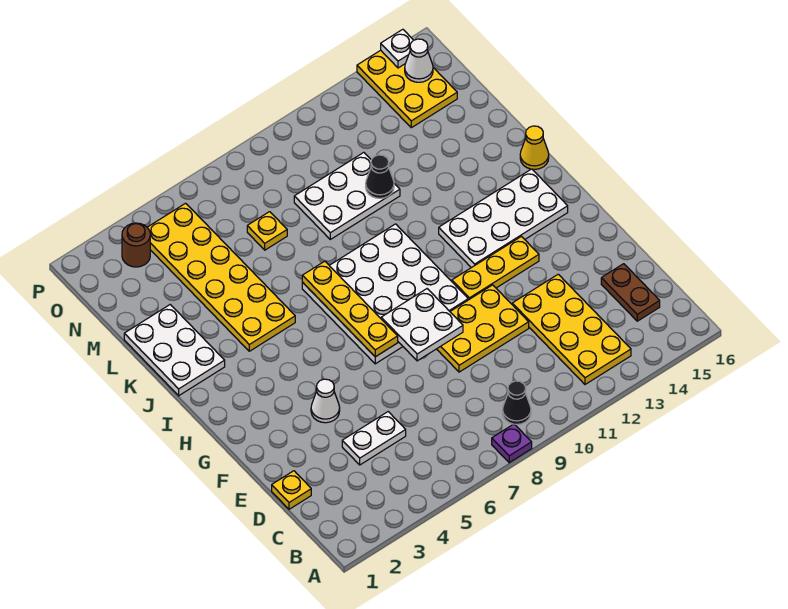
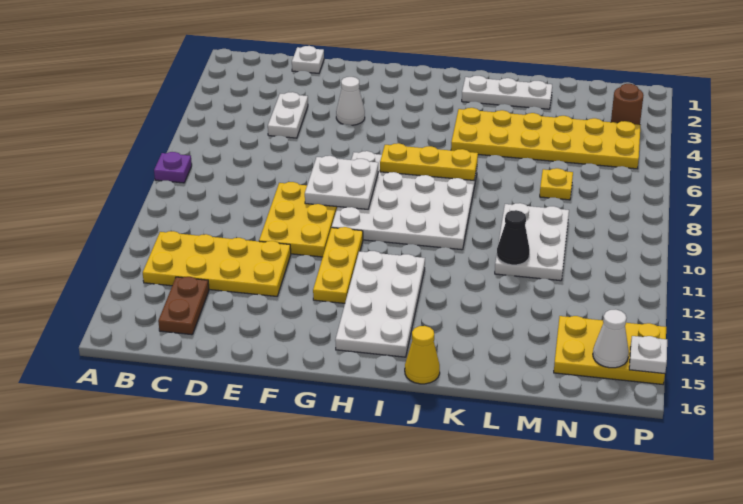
black 1x1 cone [503,381,531,424] -> none
brown 1x2 plate [601,264,660,321] -> brown 1x2 plate turned to [158,277,209,335]
yellow 1x1 plate [272,471,311,509] -> white 1x1 plate [292,46,324,73]
yellow 1x4 plate [302,261,398,357] -> yellow 1x3 plate [380,143,478,180]
white 2x3 plate [124,305,225,396] -> white 1x3 plate [462,76,552,109]

